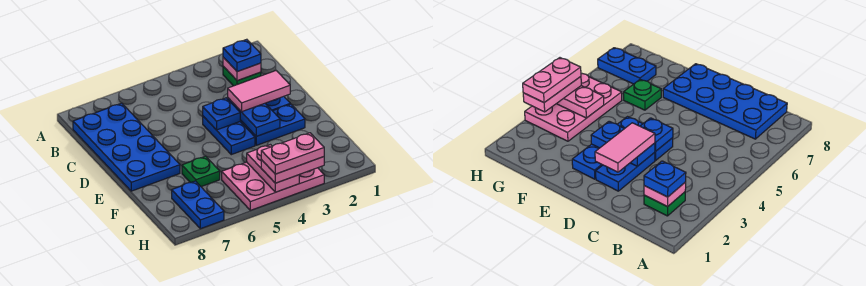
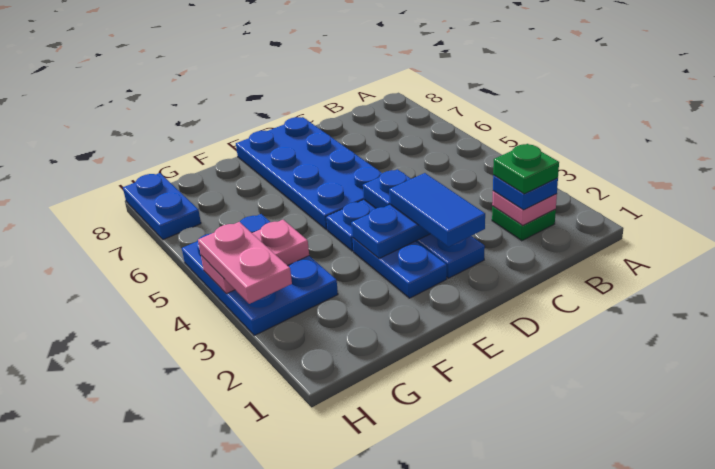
blue 2x4 plate [73,103,180,191] -> blue 2x4 plate turned to [236,117,382,230]
pink 1x2 tile [228,71,290,112] -> blue 1x2 tile [389,173,485,247]
green 1x1 plate [182,156,220,187] -> green 1x1 plate moved to [493,144,559,194]
pink 2x3 plate [222,162,324,210] -> blue 2x3 plate [182,214,338,335]
blue 1x2 plate [172,181,224,229] -> blue 1x2 plate turned to [123,173,201,240]
pink 1x2 plate [261,133,324,174] -> none

